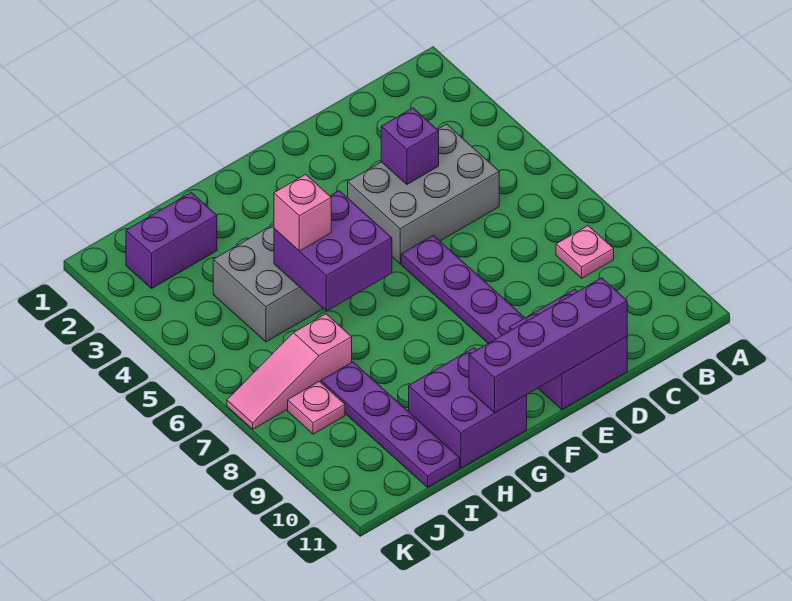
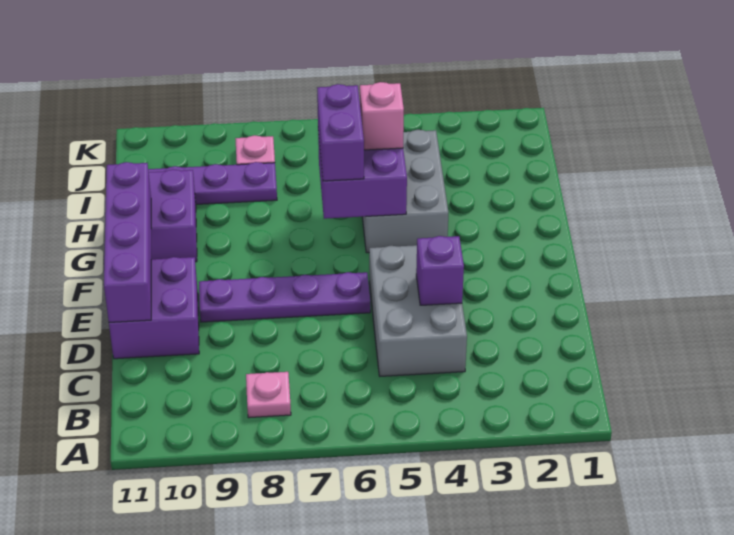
purple 1x2 brick [126,192,217,288] -> purple 1x2 brick moved to [317,84,364,181]
pink 1x3 slope [227,314,352,429] -> none

